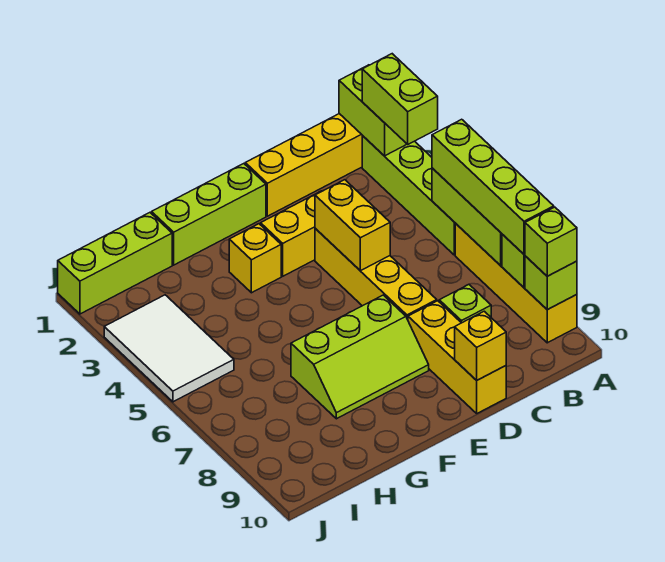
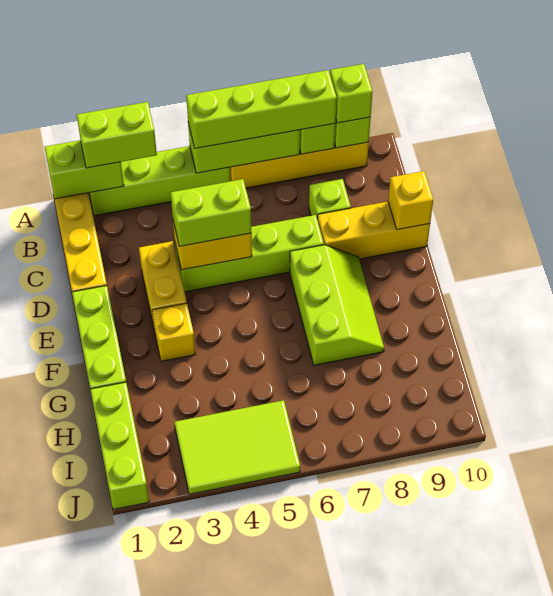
yellow 1x4 brick [315,229,437,320] -> lime 1x4 brick [175,215,324,292]
none -> lime 1x2 brick [171,179,251,246]
white 2x3 tile [104,295,234,402] -> lime 2x3 tile [174,400,300,494]

